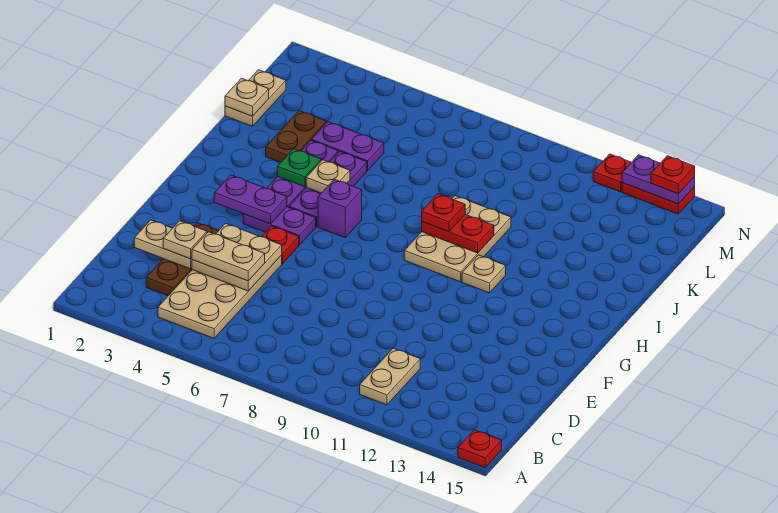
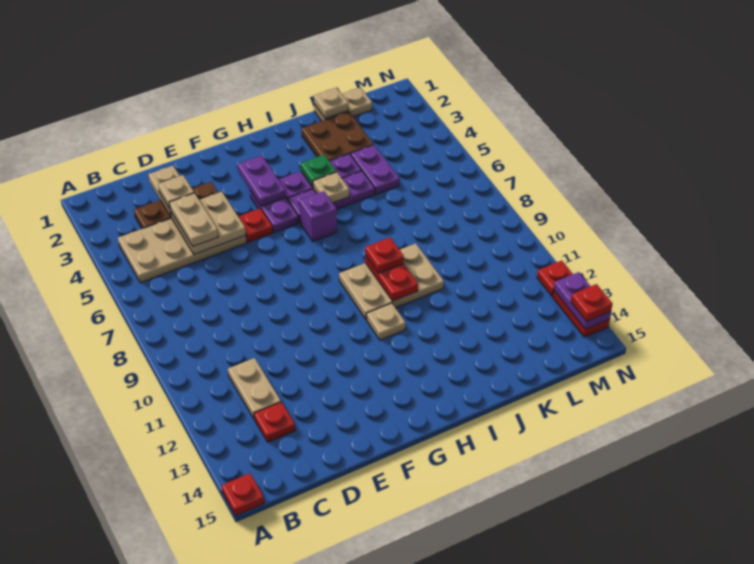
tan 1x2 plate [360,348,420,405] -> tan 1x2 plate turned to [228,358,281,419]
none -> red 1x1 plate [254,402,295,442]
brown 1x2 plate [266,111,326,162] -> brown 2x2 plate [302,112,373,161]

